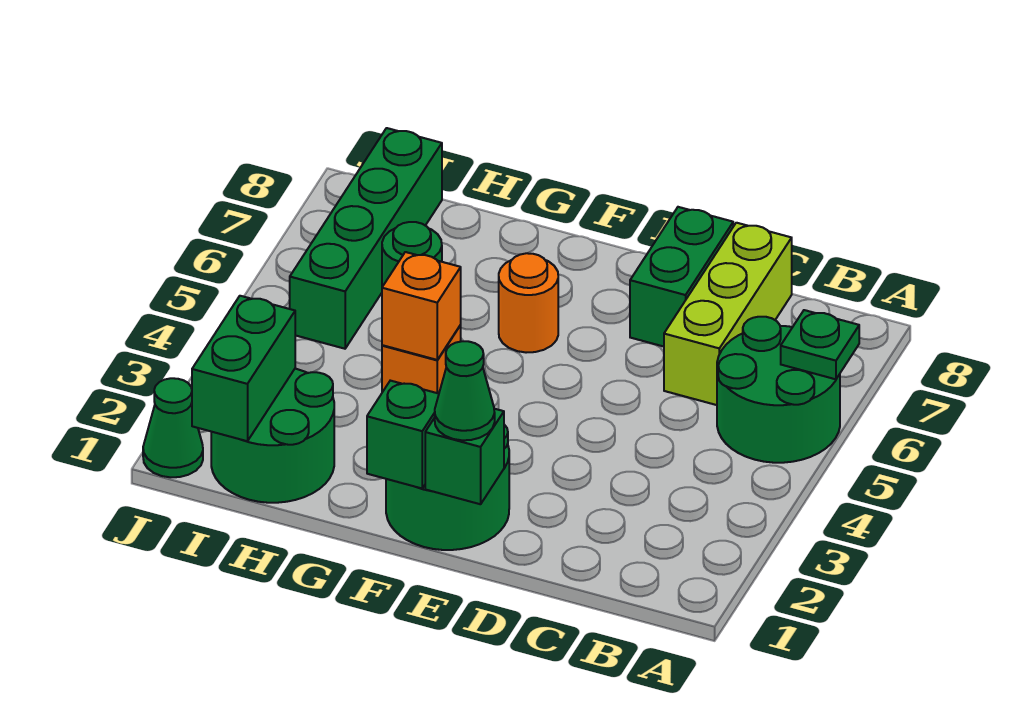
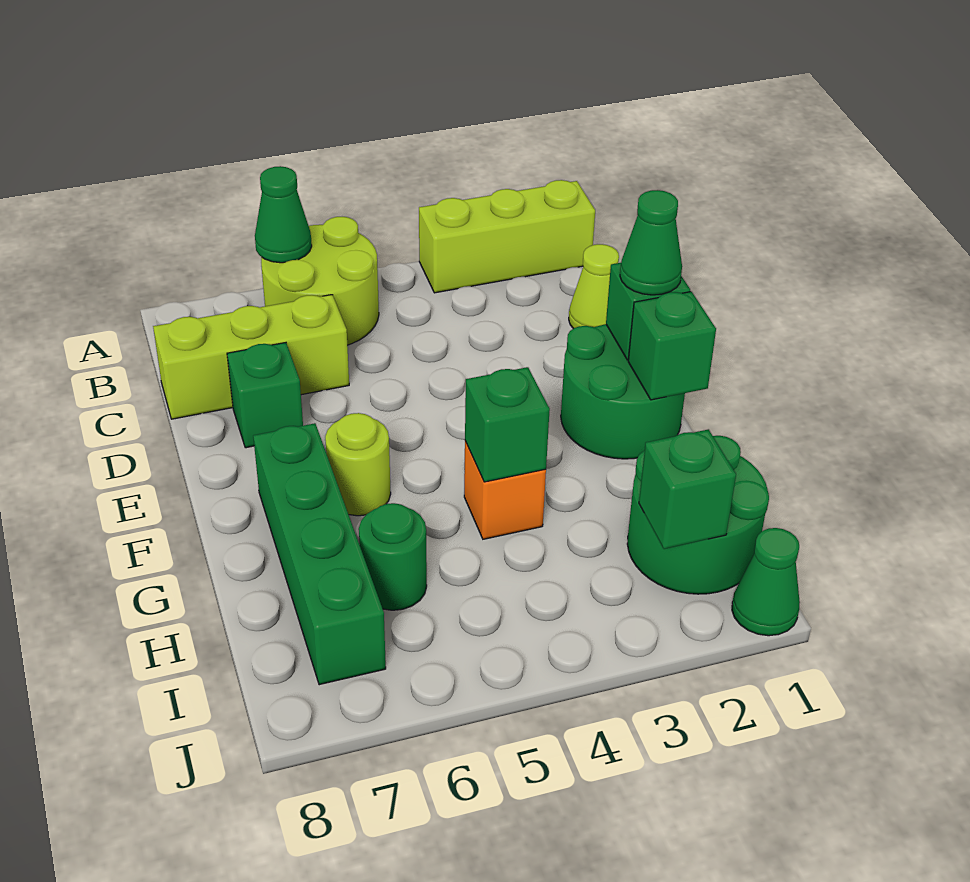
none -> lime 1x3 brick [419,180,595,293]
green 2x2 round brick [717,317,840,463] -> lime 2x2 round brick [261,217,379,345]
green 1x1 plate [781,310,859,379] -> green 1x1 cone [255,166,312,263]
none -> lime 1x1 cone [569,244,619,329]
green 1x2 brick [630,207,733,347] -> green 1x1 brick [227,343,303,448]
orange 1x1 round brick [499,253,558,353] -> lime 1x1 round brick [325,413,391,516]
orange 1x1 brick [382,252,461,360] -> green 1x1 brick [465,367,550,482]
green 1x2 brick [192,296,295,441] -> green 1x1 brick [639,429,736,549]
green 1x4 brick [290,128,442,349] -> green 1x4 brick turned to [253,423,386,685]

